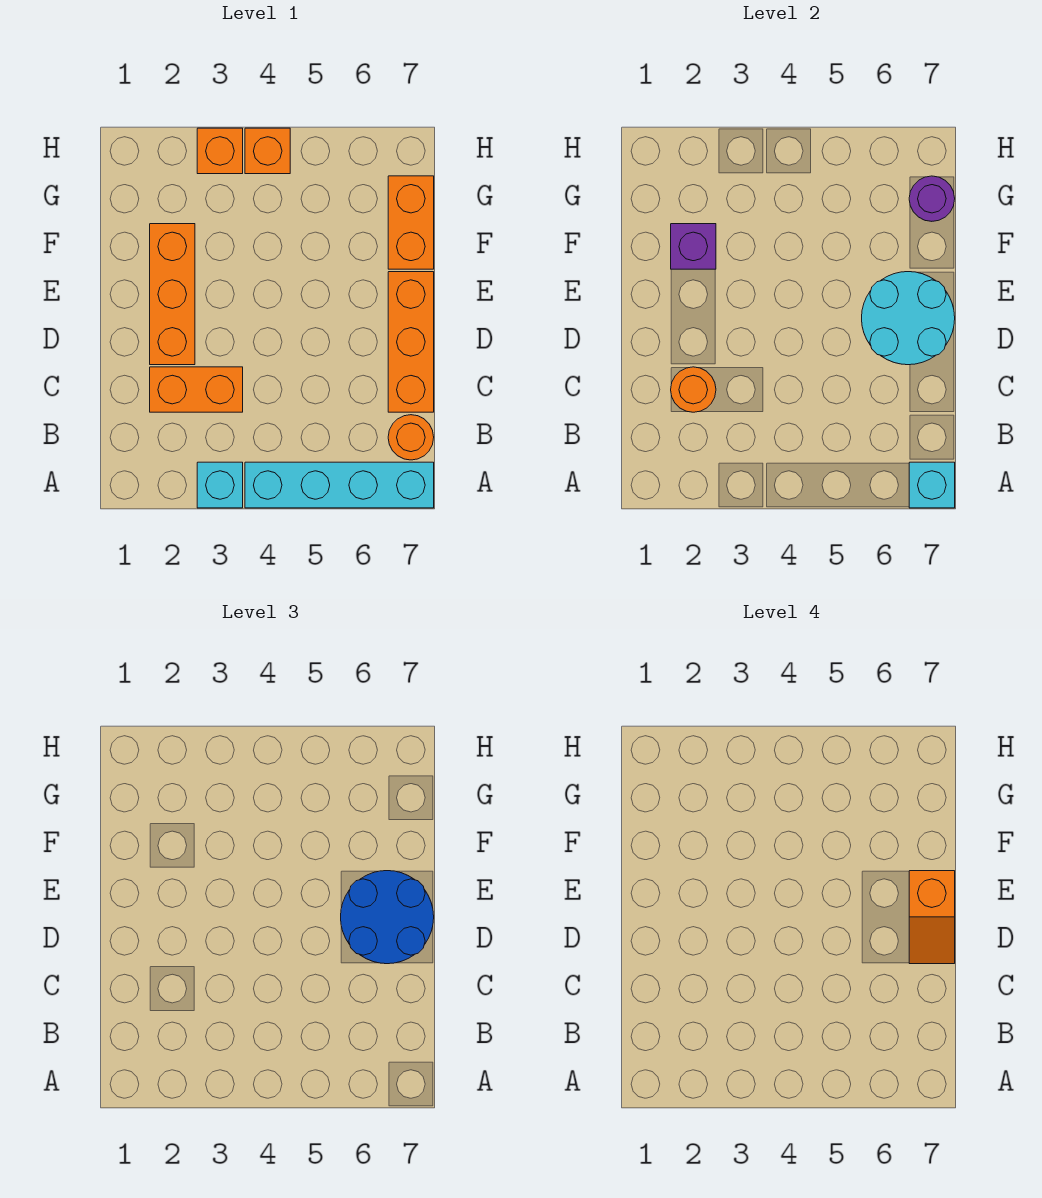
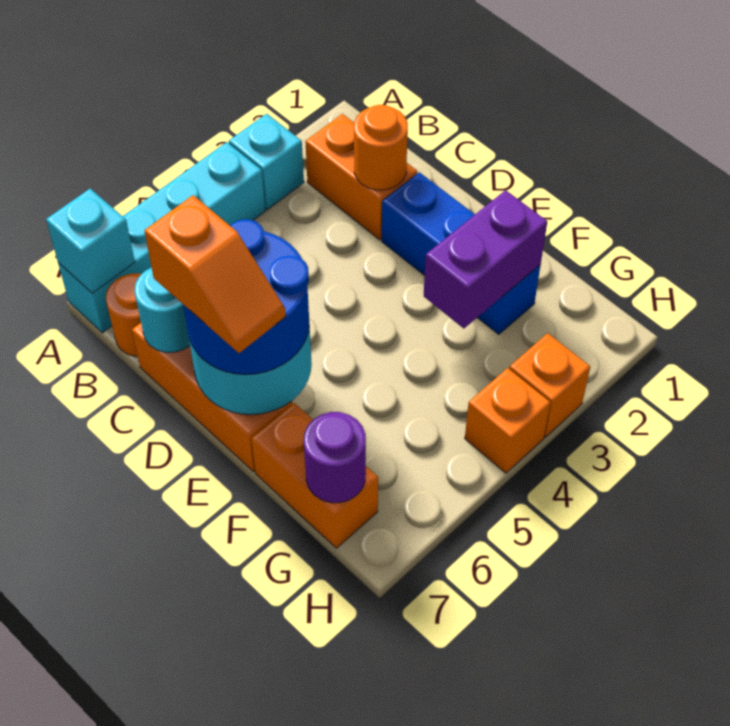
orange 1x2 brick [150,367,243,412] -> orange 1x2 brick turned to [305,114,417,240]
none -> cyan 1x1 round brick [134,267,190,352]
orange 1x3 brick [150,224,195,365] -> blue 1x3 brick [382,172,541,334]
orange 1x2 slope [909,871,955,964] -> orange 1x2 slope turned to [144,195,286,353]
purple 1x1 brick [671,224,716,269] -> purple 1x2 brick [424,190,547,329]

